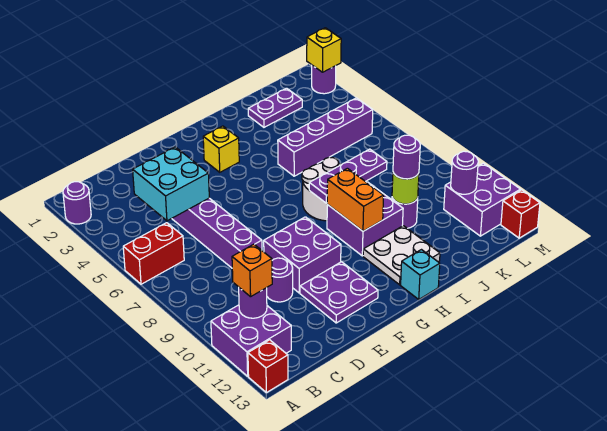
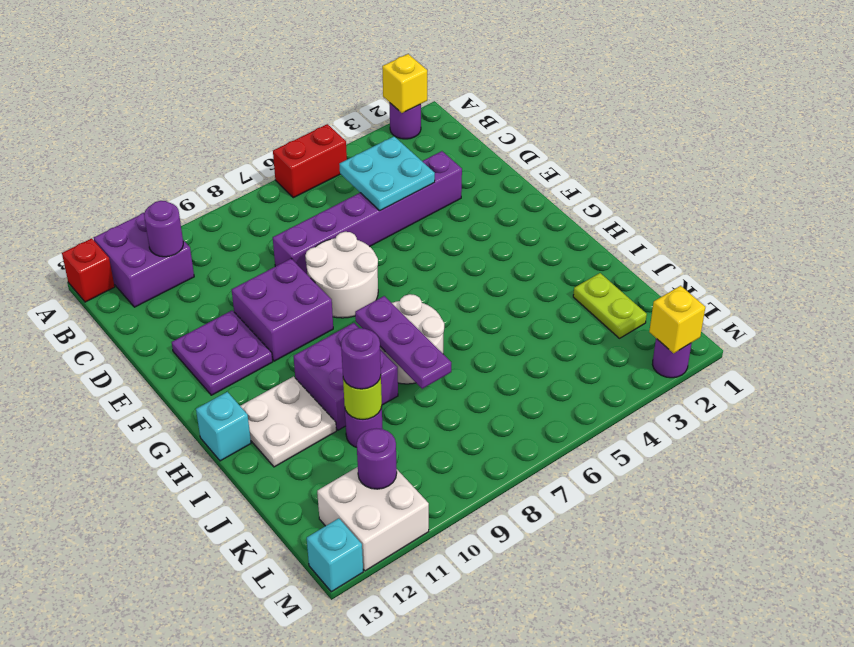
red 1x2 brick [123,223,184,284] -> red 1x2 brick turned to [273,124,347,198]
orange 1x1 brick [232,244,272,297] -> none
cyan 2x2 brick [133,147,209,221] -> cyan 2x2 plate [339,136,435,211]
purple 1x1 round brick [267,258,293,302] -> none
none -> white 2x2 round brick [305,232,378,318]
yellow 1x1 brick [203,126,239,172] -> yellow 1x1 brick moved to [382,54,427,113]
orange 1x2 brick [327,168,384,231] -> none
purple 1x4 brick [278,98,373,176] -> none
purple 1x2 plate [248,88,302,127] -> lime 1x2 plate [573,273,647,338]
purple 2x2 brick [444,163,521,236] -> white 2x2 brick [317,467,429,571]
red 1x1 brick [501,190,540,238] -> cyan 1x1 brick [307,518,363,592]

